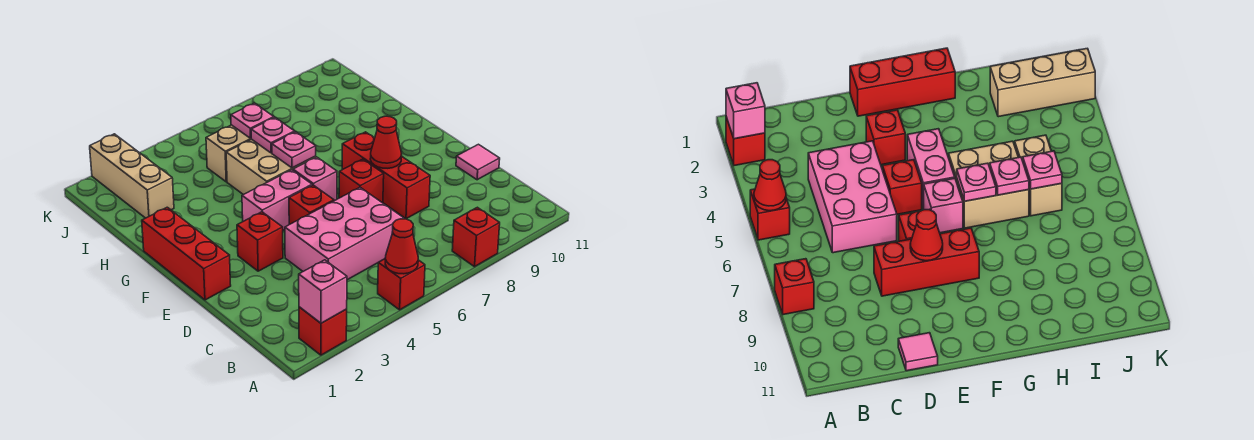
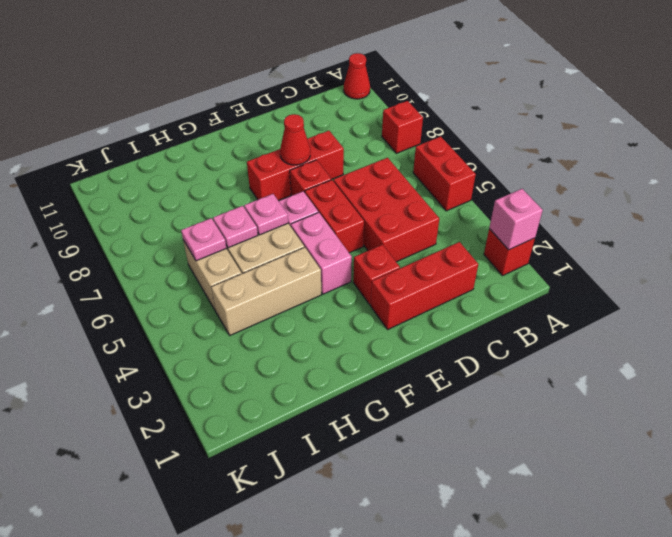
red 1x1 brick [378,259,425,310] -> red 1x2 brick [413,136,476,211]
red 1x1 cone [385,219,418,274] -> red 1x1 cone moved to [344,53,370,99]
pink 2x3 brick [285,187,404,280] -> red 2x3 brick [333,158,439,262]
pink 1x1 tile [456,144,500,180] -> none
red 1x3 brick [142,207,231,300] -> red 1x3 brick moved to [371,242,478,329]
red 1x1 brick [289,185,334,224] -> red 1x2 brick [305,180,364,253]
tan 1x3 brick [90,134,174,218] -> tan 1x3 brick moved to [211,247,321,335]

